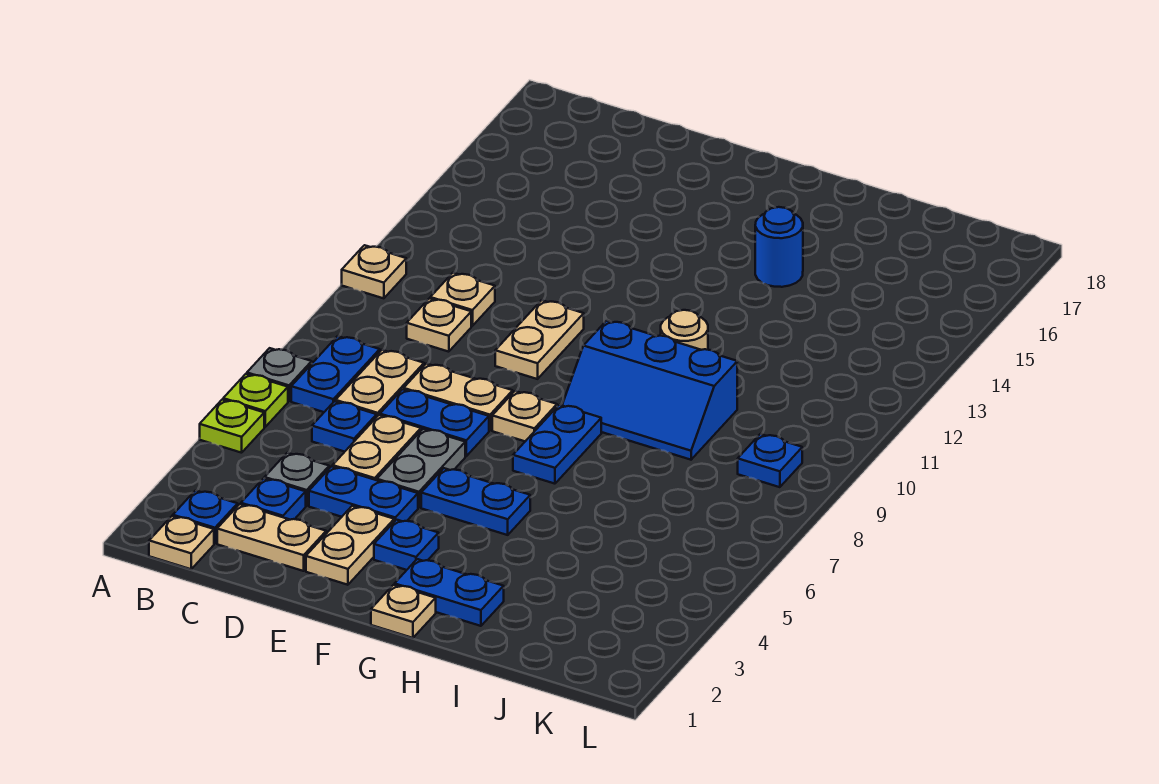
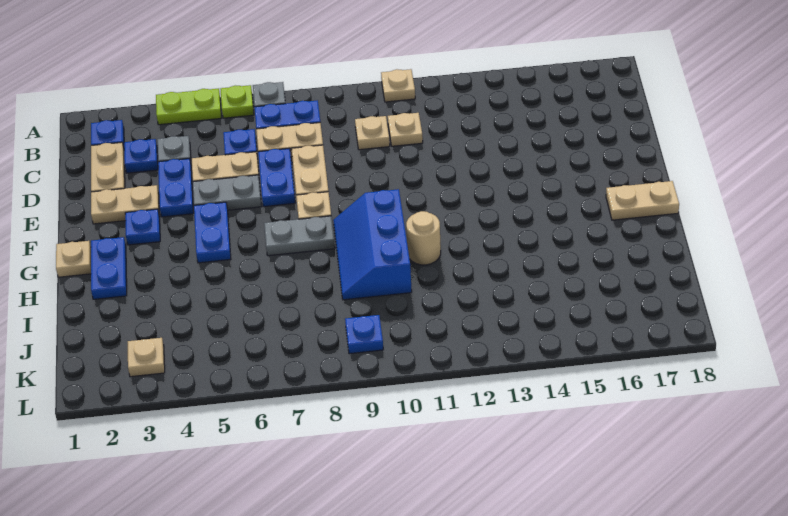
lime 1x1 plate [200,400,264,453] -> lime 1x2 plate [156,89,221,125]
tan 1x1 plate [149,516,214,569] -> tan 1x1 plate moved to [128,338,165,377]
tan 1x2 plate [495,300,584,379] -> tan 1x2 plate moved to [606,181,679,220]
blue 1x2 plate [513,405,601,484] -> grey 1x2 plate [264,216,335,256]
blue 1x1 round brick [755,207,803,287] -> none

